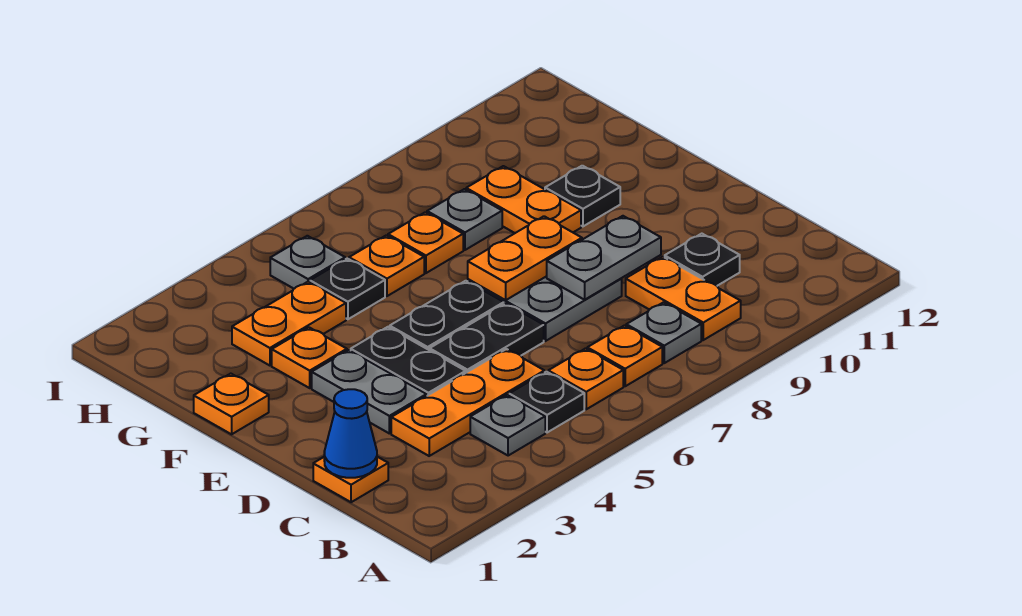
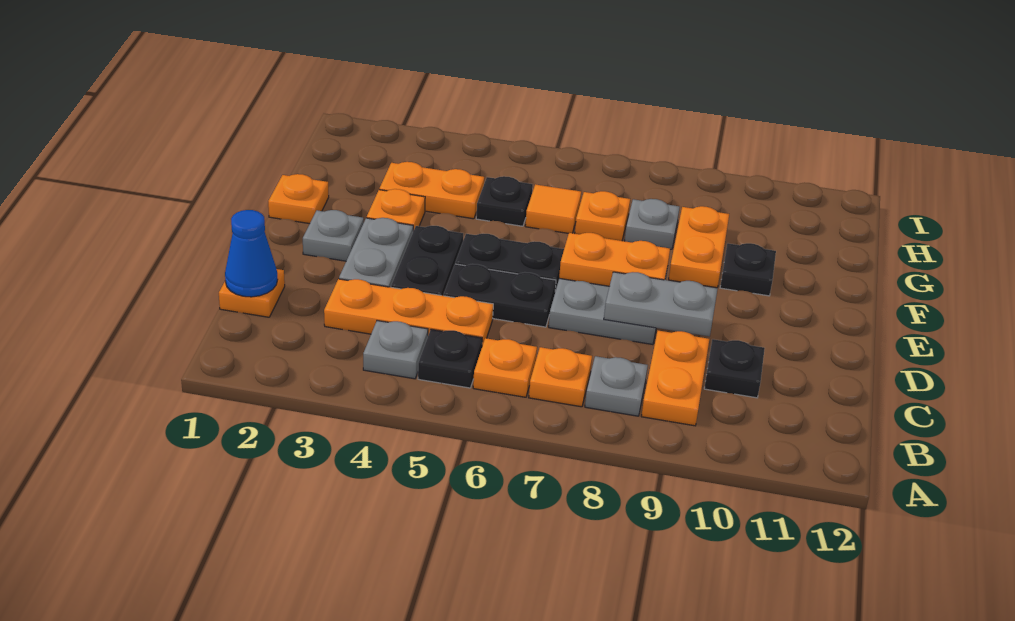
orange 1x1 plate [349,235,424,296] -> orange 1x1 tile [525,184,581,233]
grey 1x1 plate [270,236,345,289] -> grey 1x1 plate moved to [303,210,364,261]

